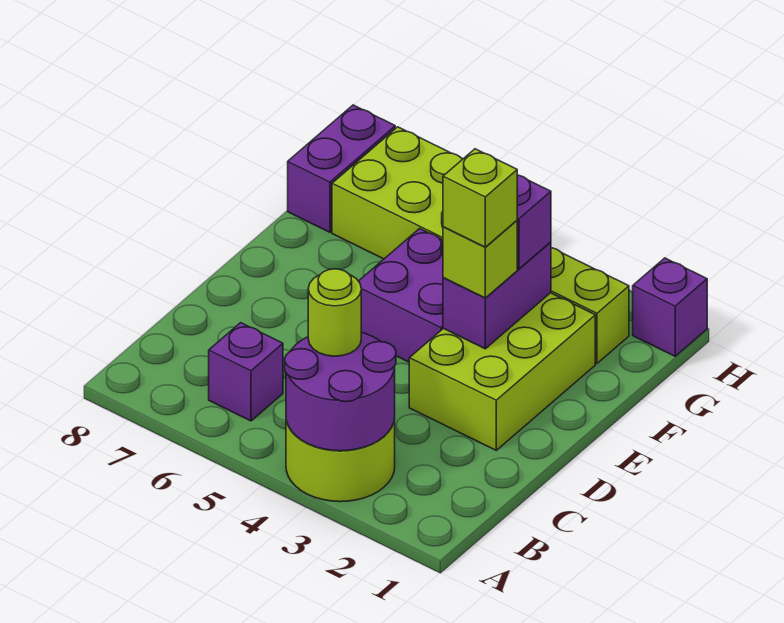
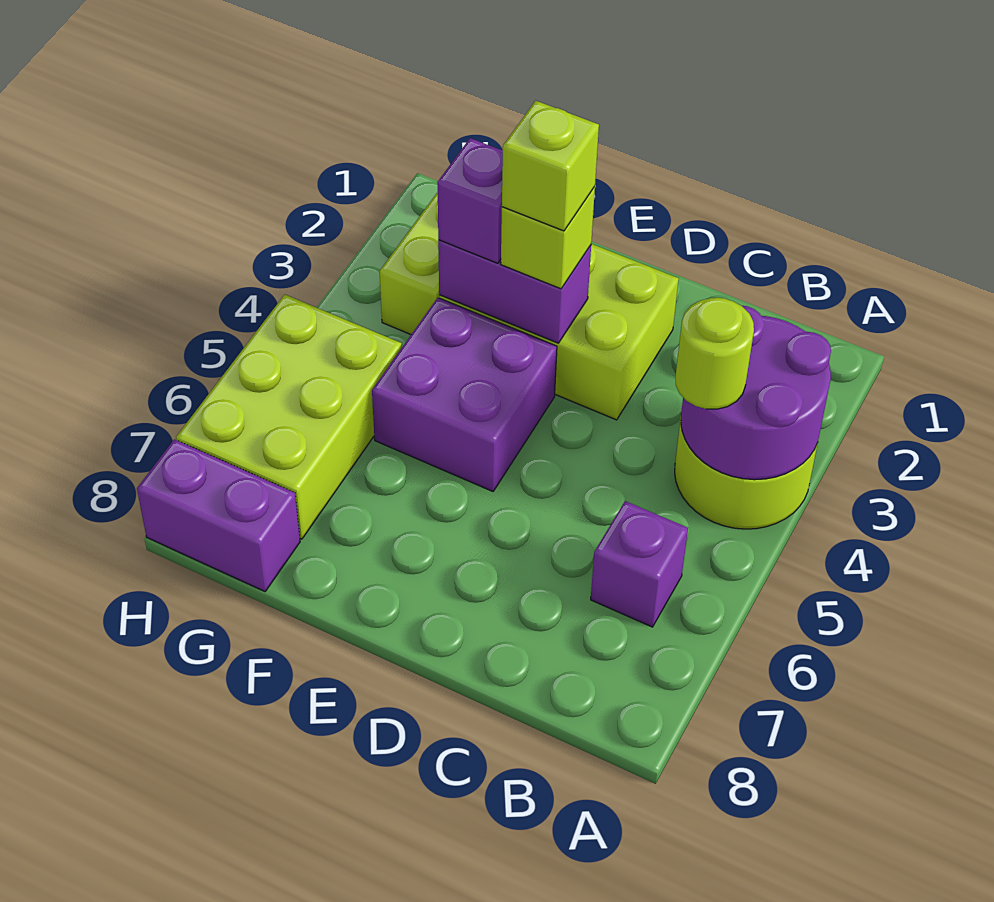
purple 1x1 brick [633,258,707,356] -> none

